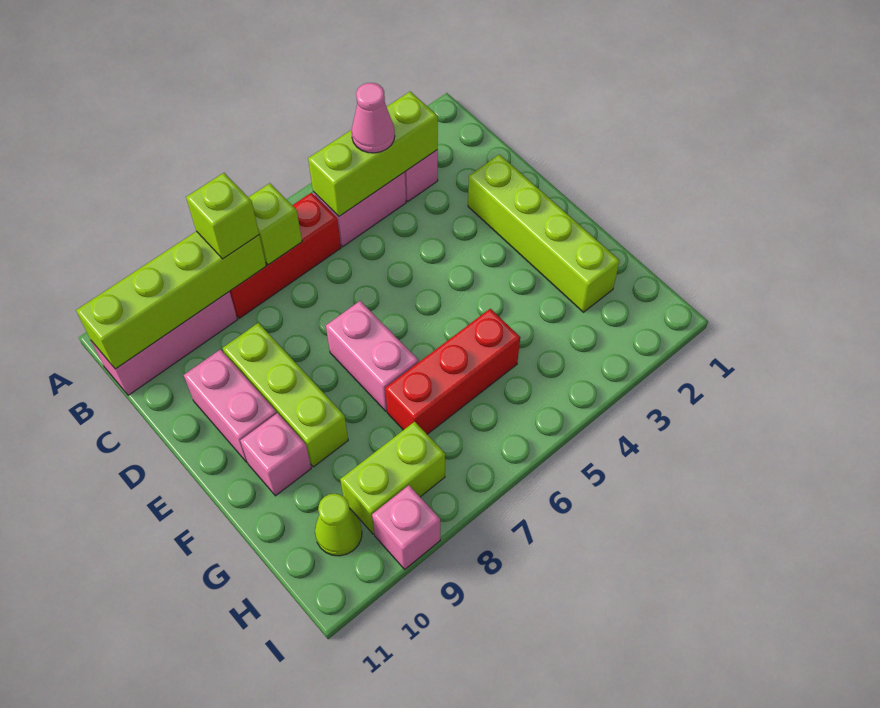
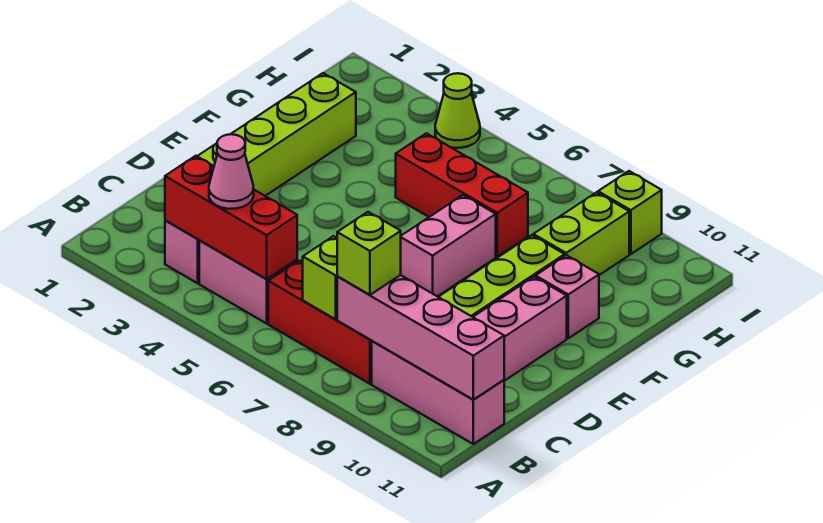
lime 1x3 brick [308,92,438,216] -> red 1x3 brick [165,156,297,279]
lime 1x4 brick [76,231,266,369] -> pink 1x4 brick [337,275,504,400]
lime 1x2 brick [340,422,445,534] -> lime 1x2 brick turned to [533,192,629,275]
lime 1x1 cone [315,494,362,556] -> lime 1x1 cone moved to [435,73,480,148]
pink 1x1 brick [372,485,440,569] -> lime 1x1 brick [598,171,662,254]

